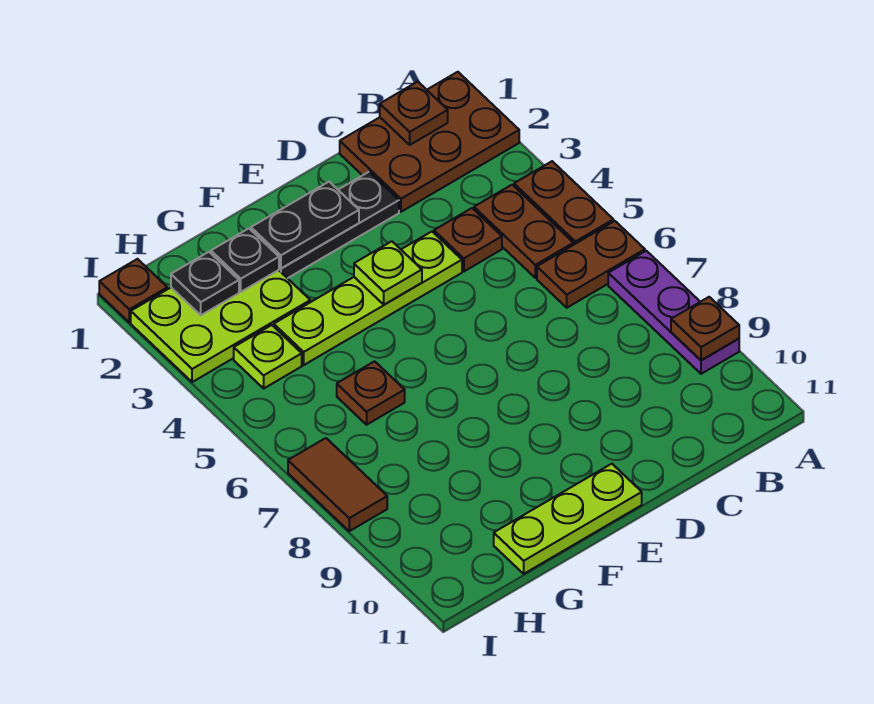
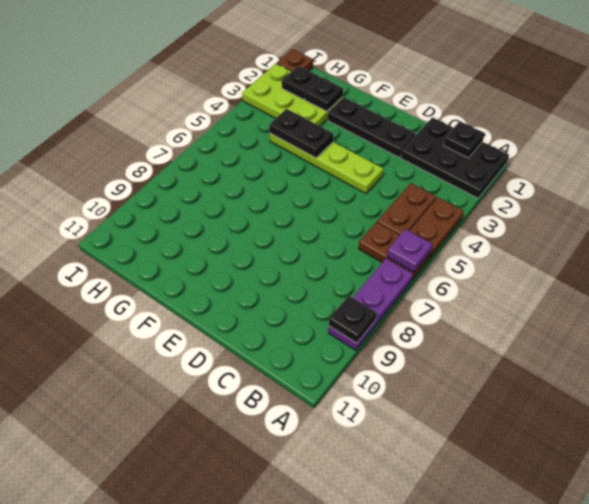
brown 2x3 plate [340,72,519,212] -> black 2x3 plate [401,117,509,198]
none -> purple 1x1 plate [387,229,432,272]
brown 1x1 plate [671,297,739,360] -> black 1x1 plate [329,296,377,343]
brown 1x1 plate [380,82,448,145] -> black 1x1 plate [444,121,485,158]
brown 1x1 plate [434,208,502,271] -> none
black 1x2 plate [251,182,359,268] -> black 1x2 plate moved to [269,109,333,158]
lime 1x1 plate [354,241,422,305] -> none
lime 1x3 plate [494,464,642,574] -> none
brown 1x1 plate [337,361,405,425] -> none
lime 1x1 plate [234,325,302,388] -> none
brown 1x2 tile [288,438,387,531] -> none

